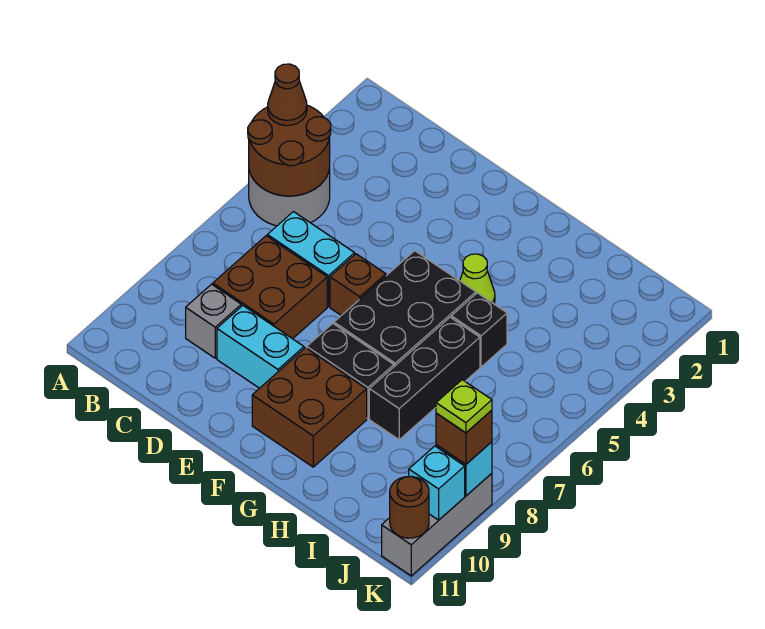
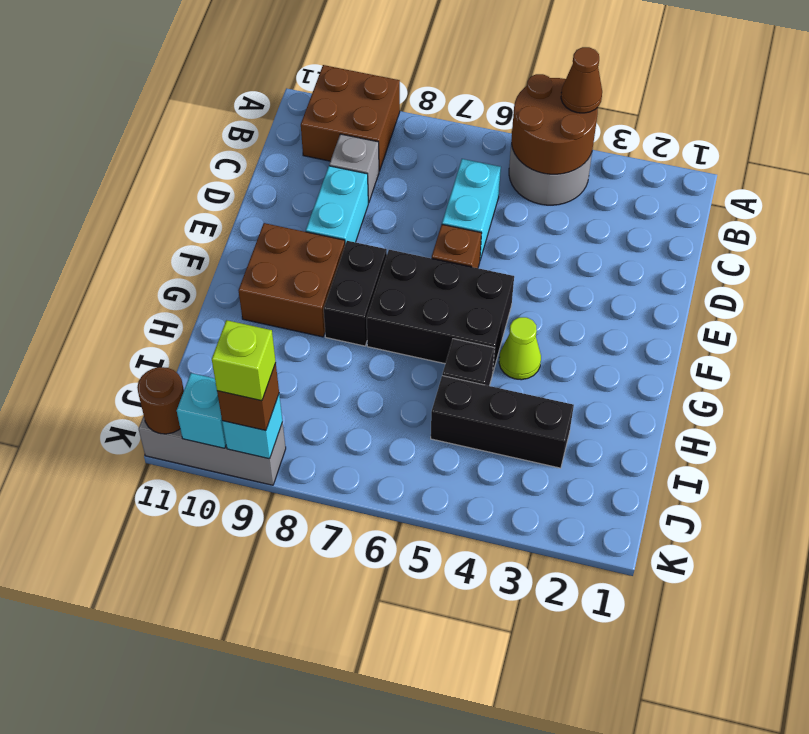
brown 2x2 brick [213,236,327,339] -> brown 2x2 brick moved to [301,65,400,171]
black 1x3 brick [369,317,480,440] -> black 1x3 brick moved to [431,376,574,468]
lime 1x1 plate [436,380,492,433] -> lime 1x1 brick [212,320,276,401]

